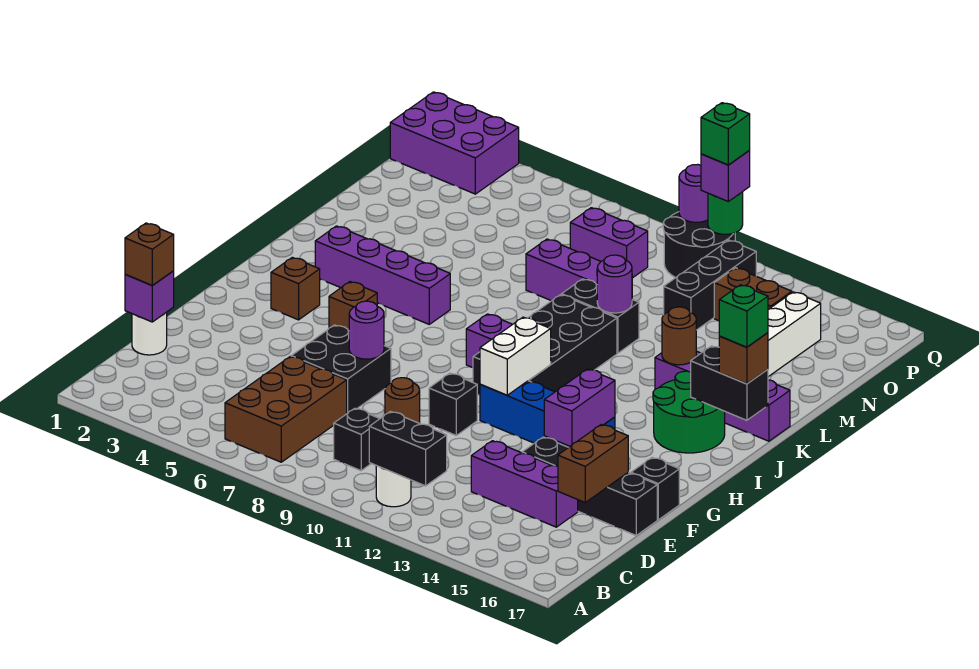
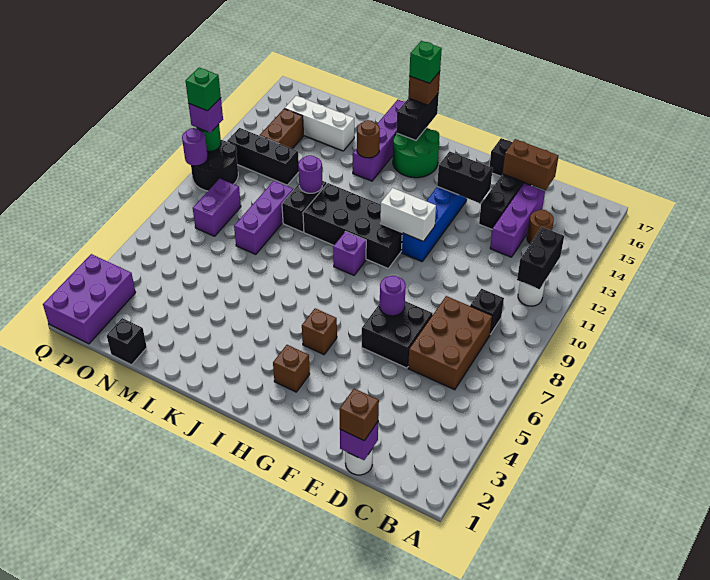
brown 2x3 brick [225,356,347,462] -> brown 2x3 brick turned to [408,296,492,390]
brown 1x1 round brick [385,378,420,423] -> brown 1x1 round brick moved to [527,210,554,244]
black 1x1 brick [429,373,477,435] -> black 1x1 brick moved to [107,318,147,365]
purple 1x2 brick [544,369,615,446] -> black 1x2 brick [437,151,493,203]
purple 1x4 brick [315,226,450,324] -> none

